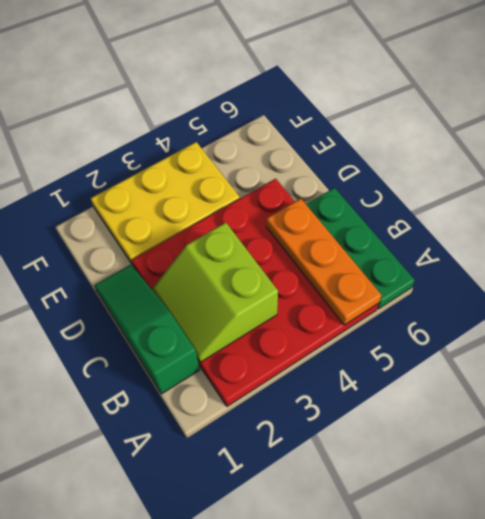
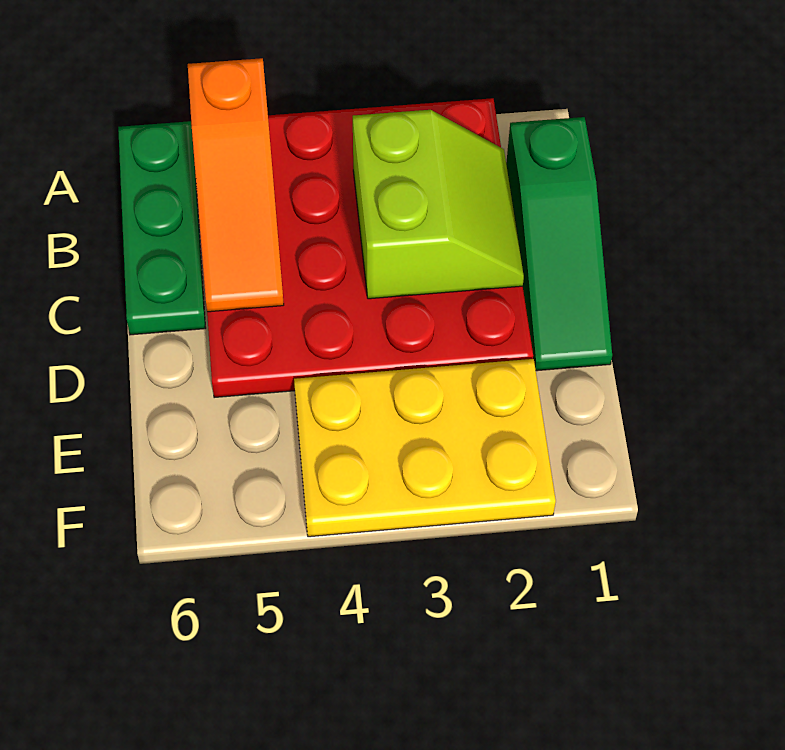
orange 1x3 plate [266,199,381,325] -> orange 1x3 slope [188,58,284,312]

